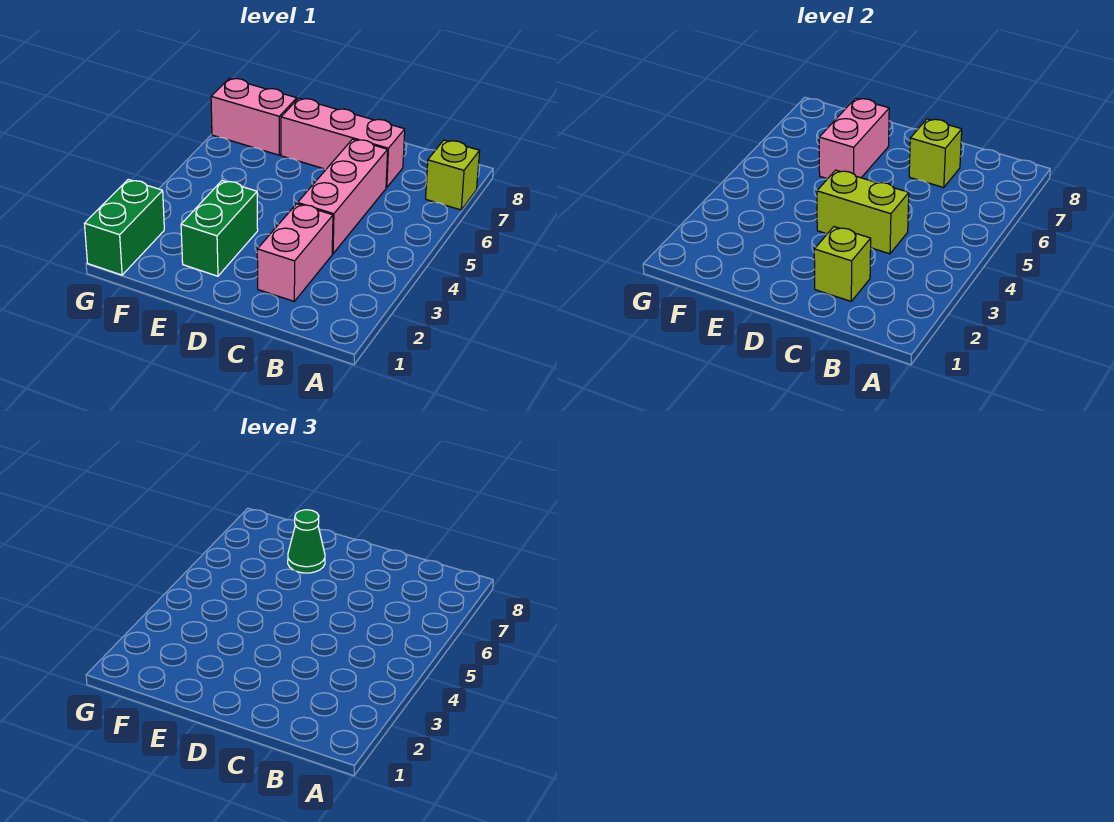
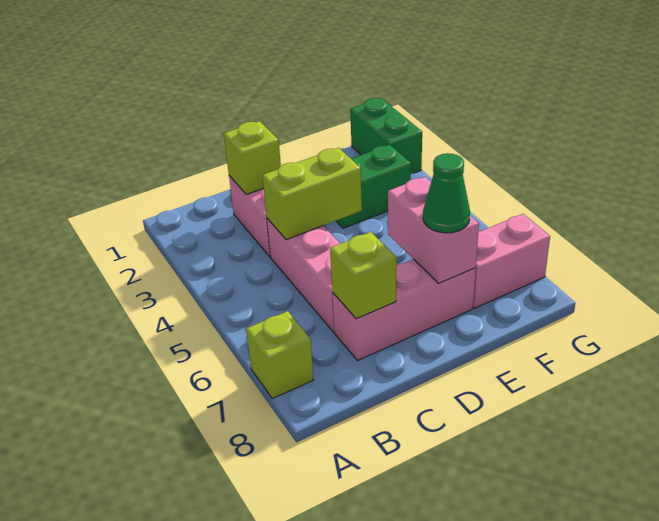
green 1x2 brick [181,181,258,276] -> green 1x2 brick turned to [336,145,411,228]

